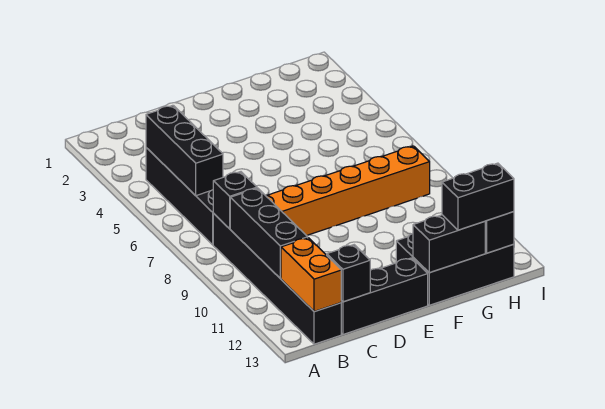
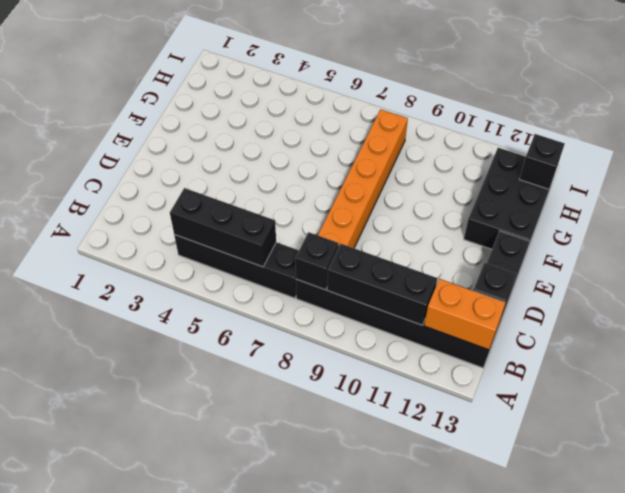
black 1x2 brick [413,215,485,273] -> none
black 1x2 brick [442,163,514,230] -> none

